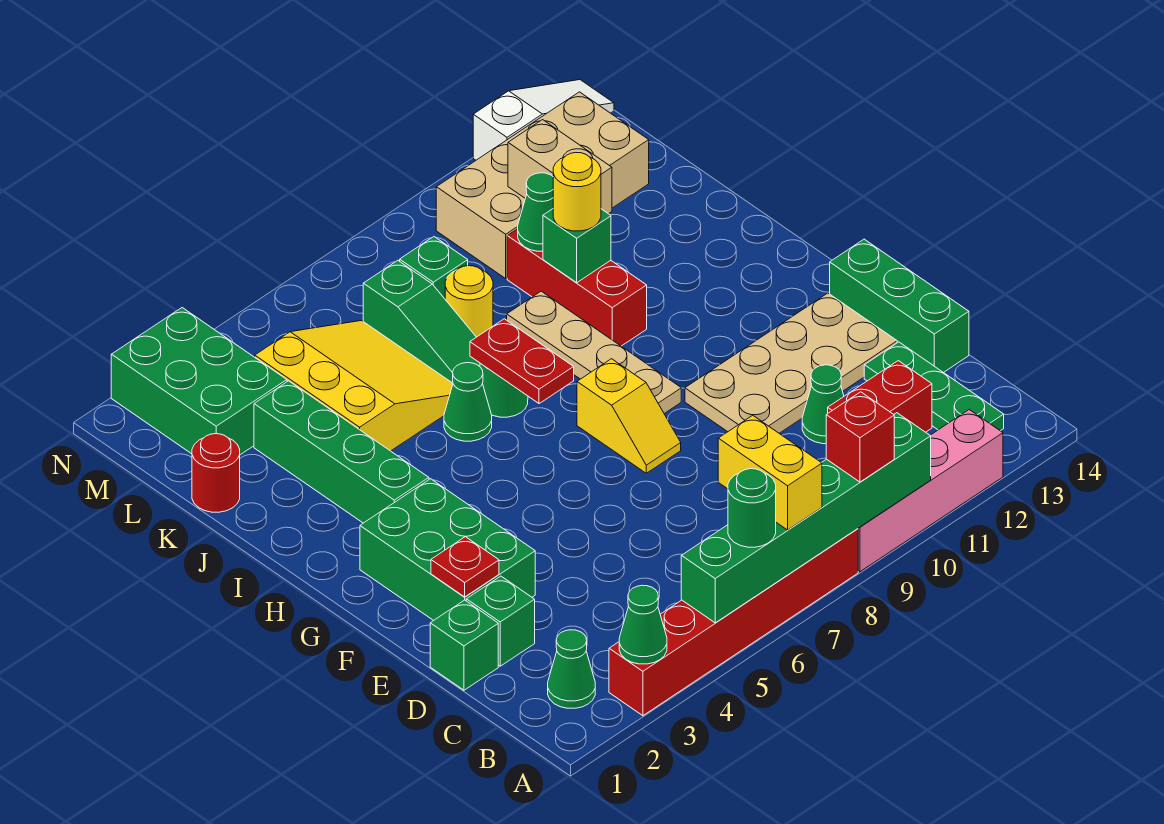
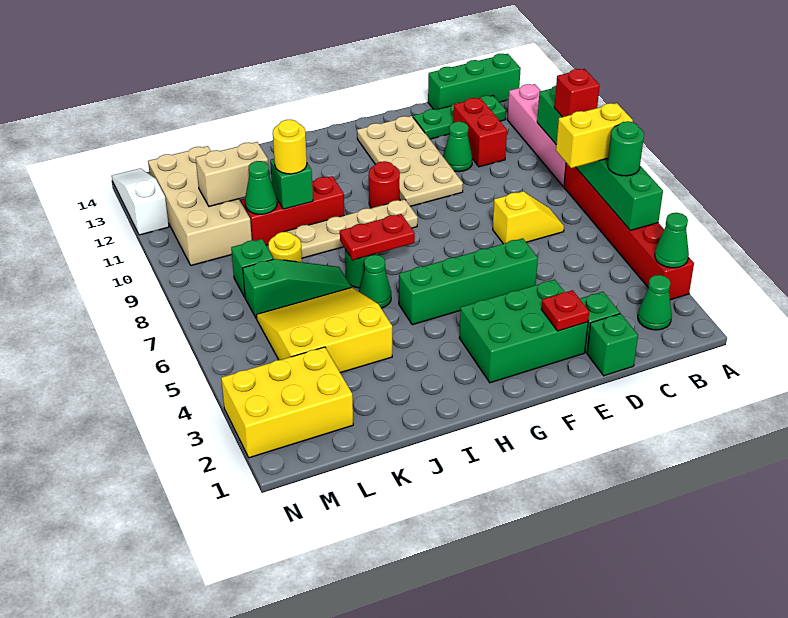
green 1x3 brick [830,239,969,373] -> green 1x3 brick moved to [428,54,521,110]
yellow 1x2 slope [577,359,681,473] -> yellow 1x2 slope moved to [493,191,564,244]
green 1x4 brick [254,381,429,523] -> green 1x4 brick moved to [399,238,538,325]
red 1x1 round brick [192,434,240,512] -> red 1x1 round brick moved to [369,161,400,208]
green 2x3 brick [111,308,287,455] -> yellow 2x3 brick [221,347,353,458]

